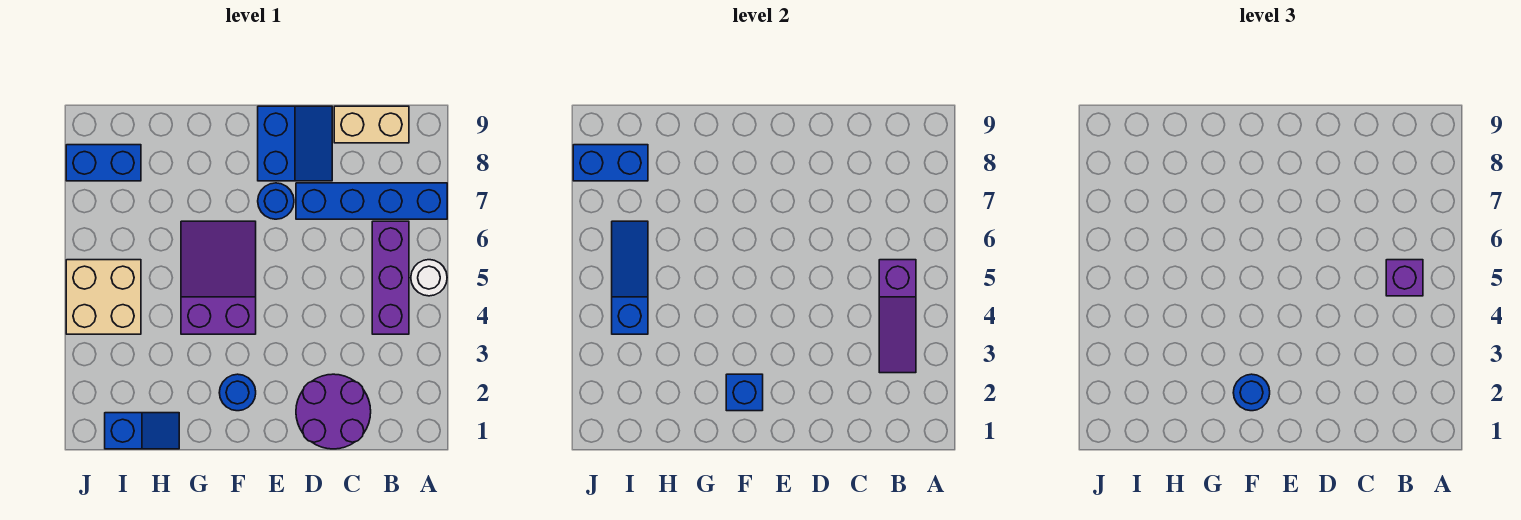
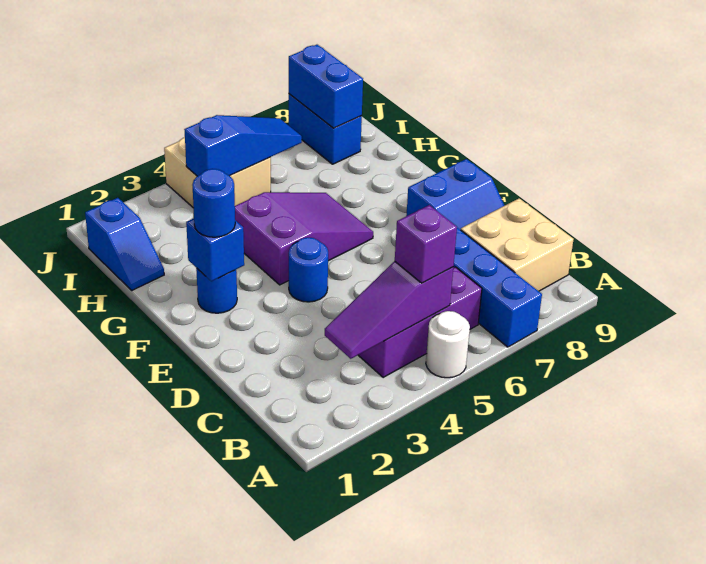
tan 1x2 brick [334,106,409,143] -> tan 2x2 brick [461,198,574,291]
purple 2x2 round brick [296,374,371,449] -> none
blue 1x1 round brick [258,183,294,219] -> blue 1x1 round brick moved to [289,237,328,302]

